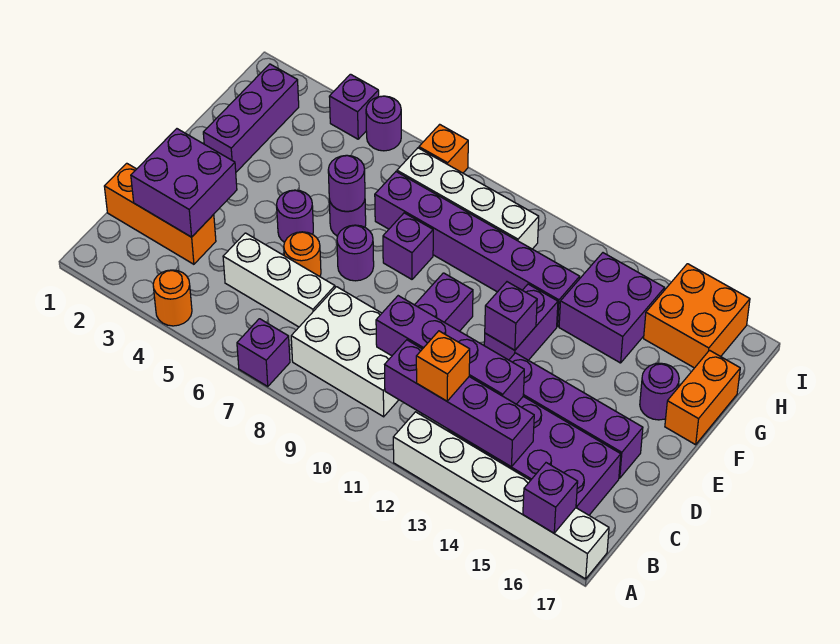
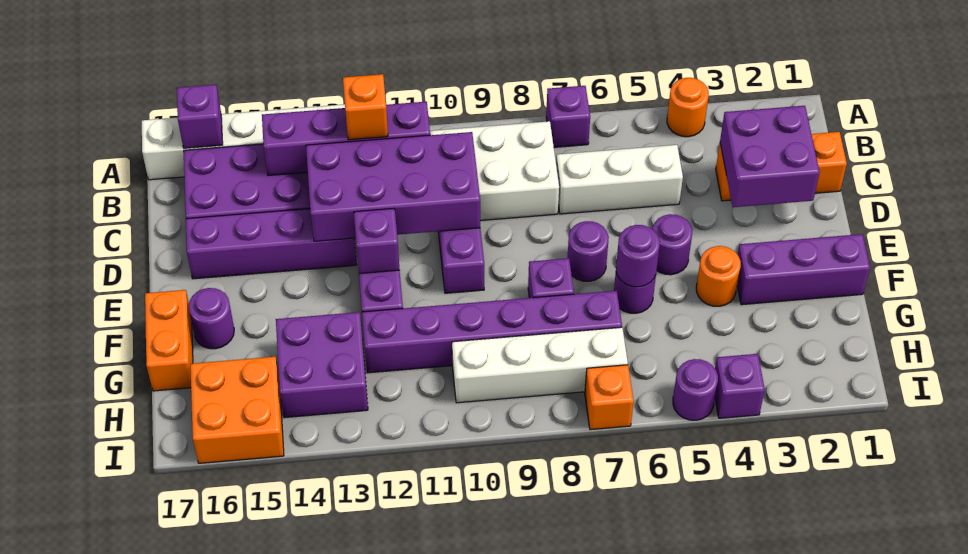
purple 1x4 brick [376,296,524,404] -> purple 2x4 brick [306,132,480,241]
orange 1x1 round brick [284,232,321,277] -> orange 1x1 round brick moved to [696,246,741,306]
purple 1x3 brick [203,64,299,172] -> purple 1x3 brick turned to [737,234,870,305]

